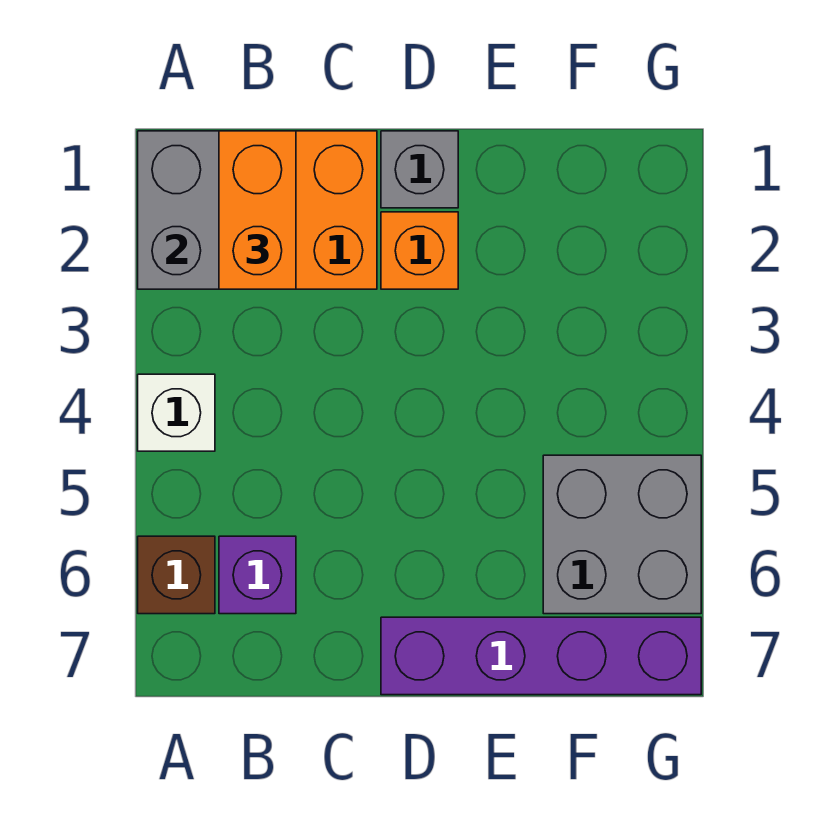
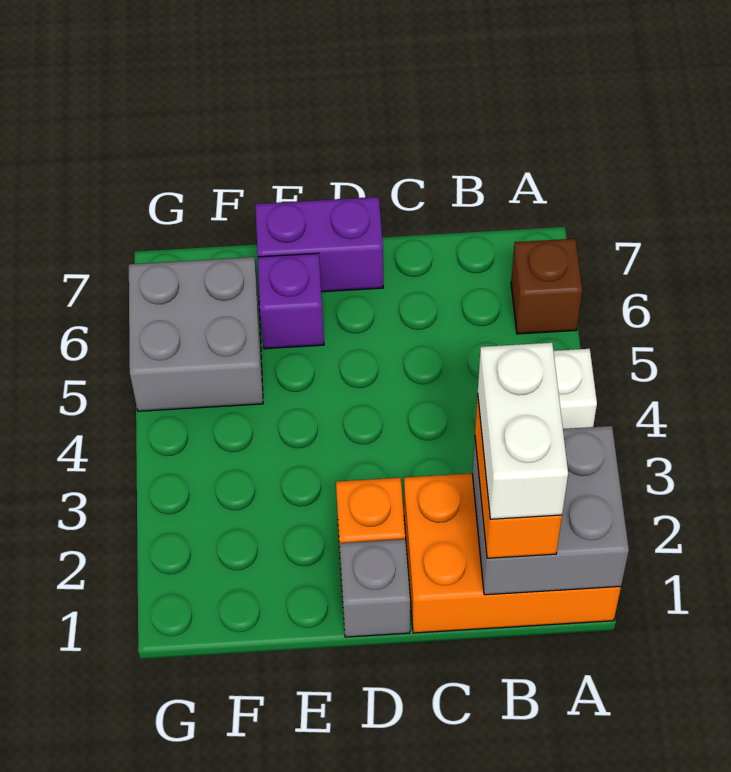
none -> white 1x2 brick [478,343,568,519]
purple 1x1 brick [219,536,296,614] -> purple 1x1 brick moved to [258,253,324,349]
purple 1x4 brick [381,617,701,695] -> purple 1x2 brick [255,197,383,292]

